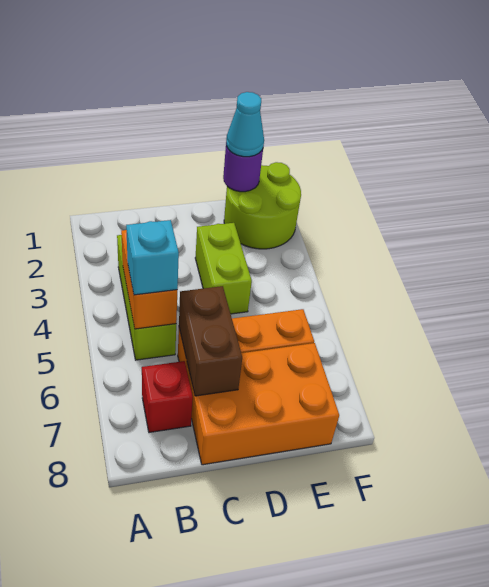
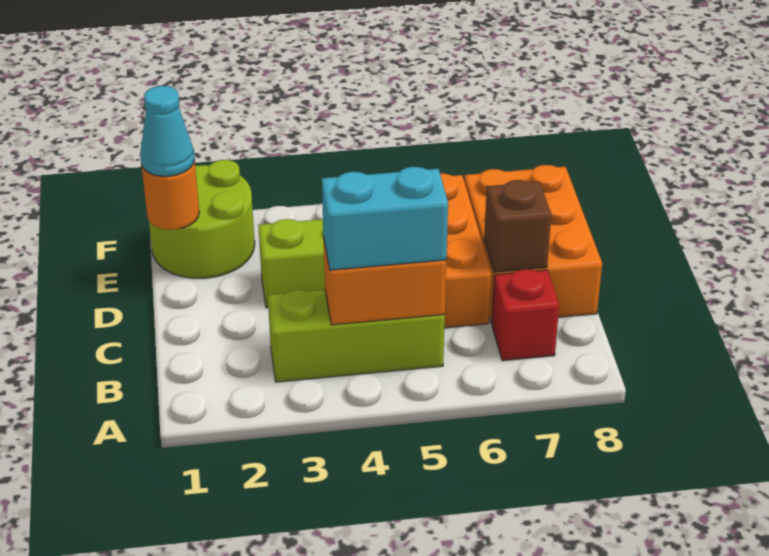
cyan 1x1 brick [126,220,179,295] -> cyan 1x2 brick [322,167,448,270]
brown 1x2 brick [179,286,242,396] -> brown 1x1 brick [484,180,551,272]
purple 1x1 round brick [223,146,263,192] -> orange 1x1 round brick [141,160,199,230]

